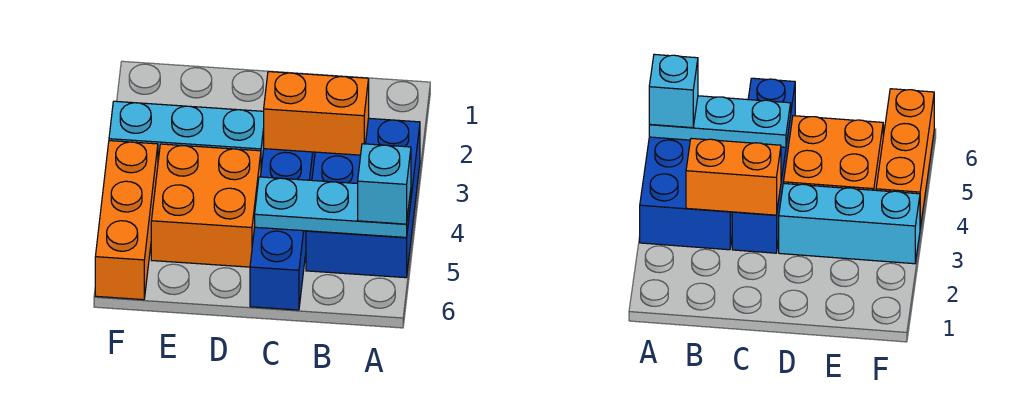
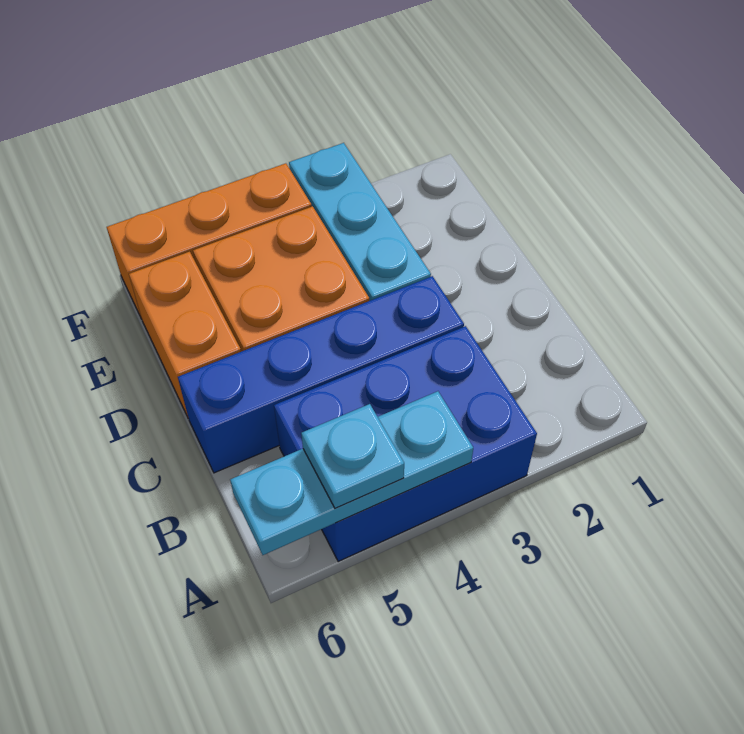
cyan 1x3 plate [255,177,411,238] -> cyan 1x3 plate turned to [230,391,473,555]
cyan 1x1 brick [358,144,411,224] -> cyan 1x1 plate [301,404,404,508]
orange 1x2 brick [264,72,369,155] -> orange 1x2 brick moved to [129,252,241,419]

